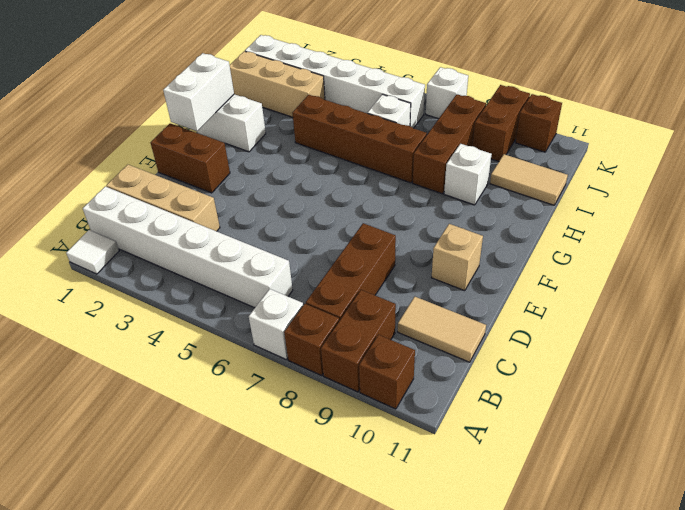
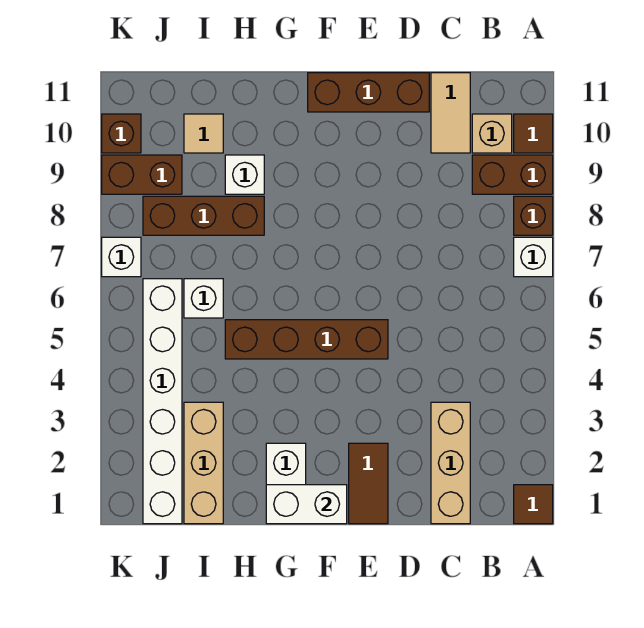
white 1x1 tile [66,230,119,274] -> brown 1x1 tile [514,485,553,524]
brown 1x1 brick [359,335,415,409] -> brown 1x1 tile [514,114,553,153]
white 1x6 brick [83,187,293,308] -> none
brown 1x3 brick [306,223,396,321] -> brown 1x3 brick moved to [308,73,429,112]
brown 1x2 brick [151,123,230,193] -> brown 1x2 tile [349,443,388,524]
tan 1x1 brick [432,224,483,291] -> tan 1x1 brick moved to [472,114,512,153]
brown 1x4 brick [292,95,427,183] -> brown 1x4 brick turned to [225,320,388,359]
tan 1x2 tile [490,154,568,205] -> tan 1x1 tile [184,114,223,153]

